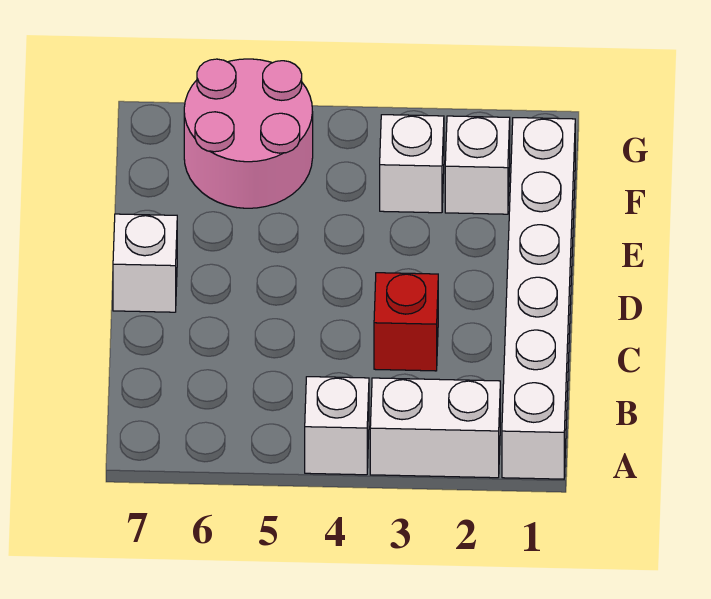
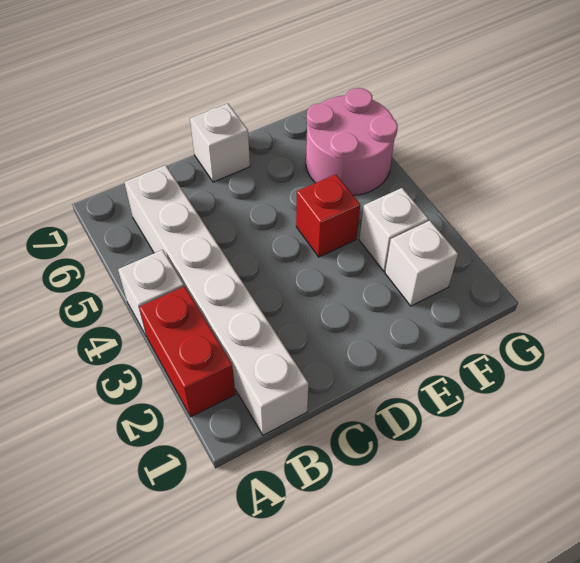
white 1x6 brick [502,118,575,479] -> white 1x6 brick turned to [125,165,309,435]
white 1x2 brick [370,378,500,478] -> red 1x2 brick [139,286,235,417]
red 1x1 brick [374,273,438,371] -> red 1x1 brick moved to [296,174,360,257]

